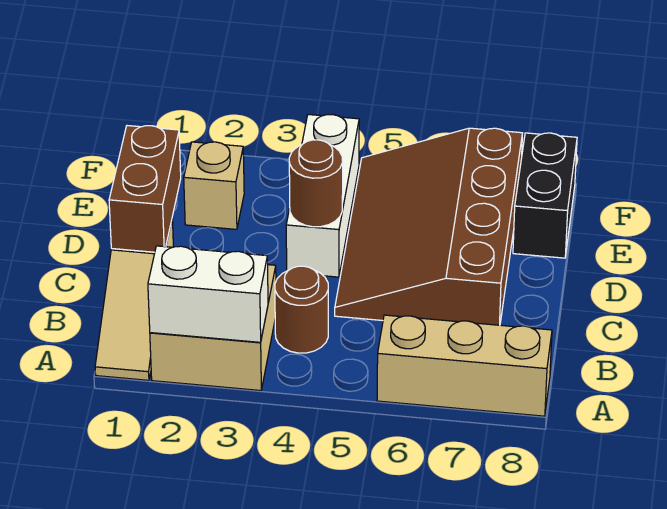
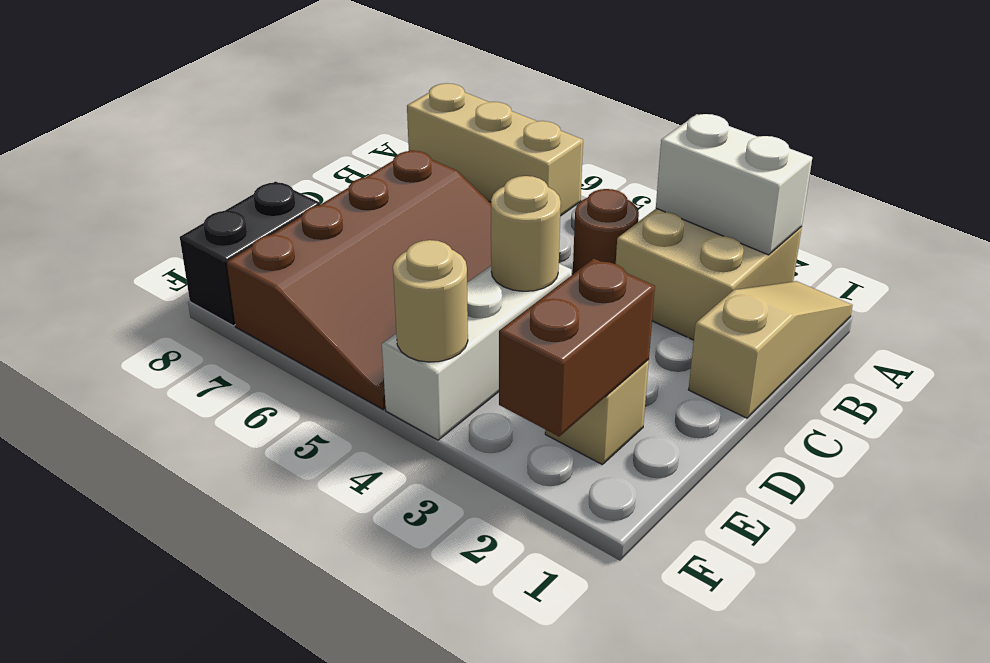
brown 1x2 brick [109,126,181,252] -> brown 1x2 brick moved to [499,259,655,436]
brown 1x1 round brick [289,140,343,227] -> tan 1x1 round brick [491,176,561,291]
none -> tan 1x1 round brick [393,240,468,362]

